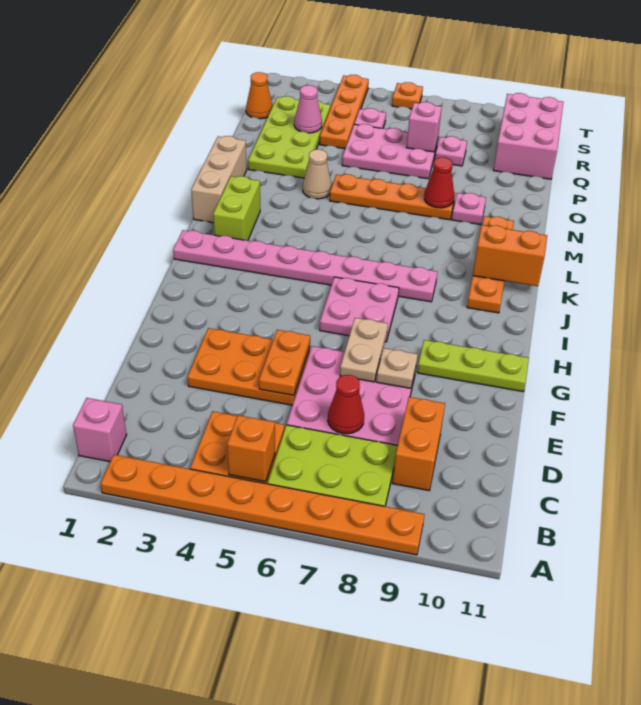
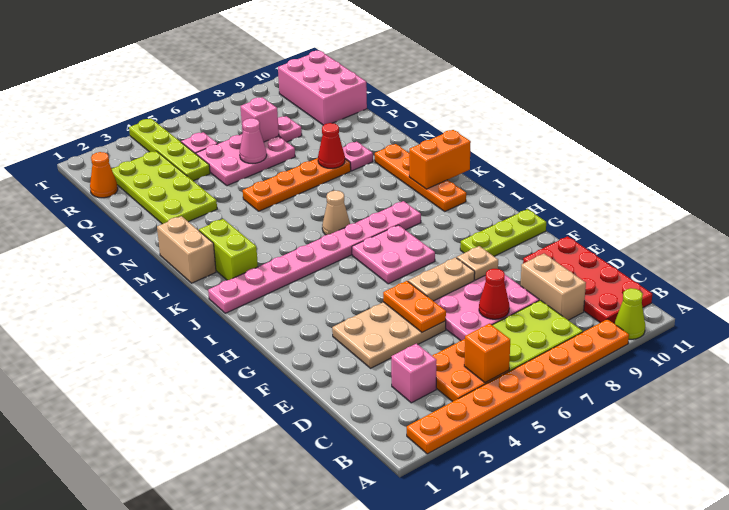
none -> lime 1x1 cone [615,288,645,339]
pink 1x1 brick [73,398,127,462] -> pink 1x1 brick moved to [391,344,437,403]
none -> red 2x4 plate [523,236,652,323]
orange 1x2 brick [393,397,445,490] -> tan 1x2 brick [521,254,586,320]
orange 2x3 plate [188,328,310,405] -> tan 2x3 plate [332,302,446,368]
tan 1x2 plate [340,318,388,382] -> tan 1x2 plate turned to [408,257,475,301]
tan 1x3 brick [191,136,247,223] -> tan 1x2 brick [157,216,216,283]
tan 1x1 cone [303,149,332,199] -> tan 1x1 cone moved to [322,190,350,235]
pink 1x1 cone [294,85,322,133] -> pink 1x1 cone moved to [240,118,267,164]
orange 1x4 plate [320,75,369,149] -> lime 1x4 plate [129,119,210,181]
orange 1x1 plate [392,82,423,109] -> none

